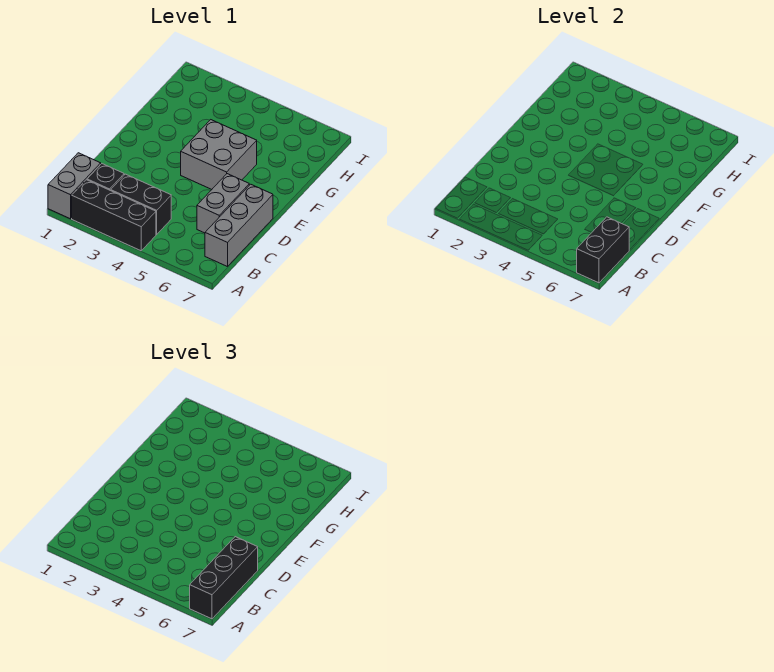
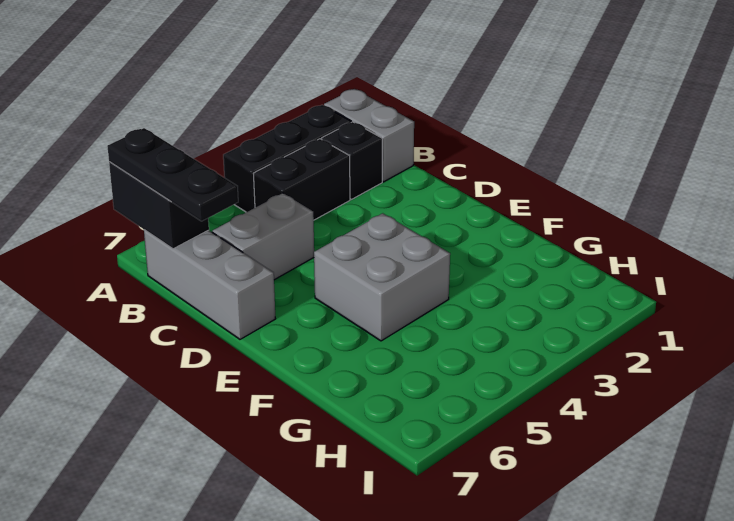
black 1x3 brick [190,537,258,619] -> black 1x3 plate [107,128,238,221]
grey 1x2 brick [197,174,249,233] -> grey 1x2 brick turned to [212,193,314,280]

